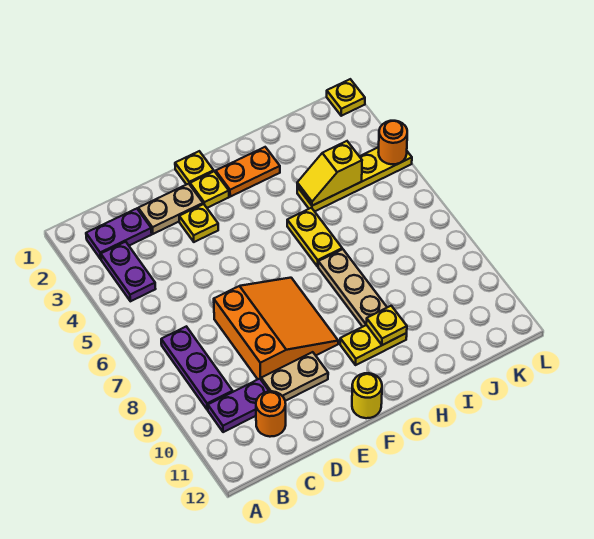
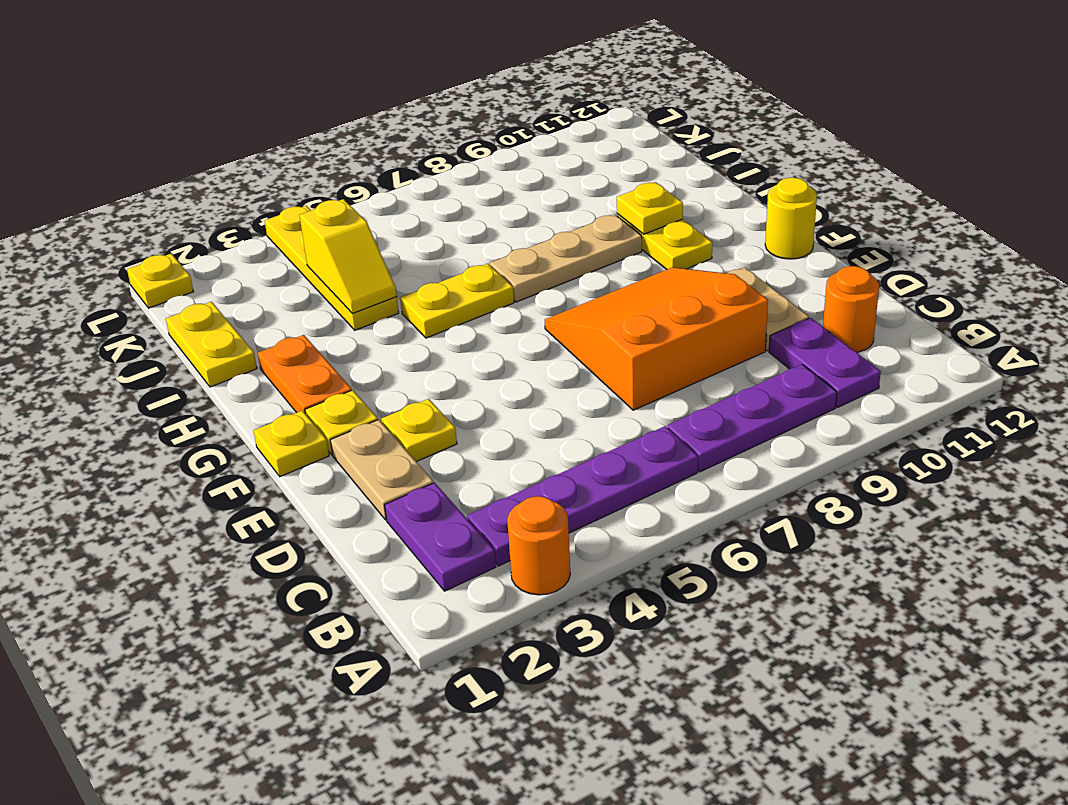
purple 1x2 plate [101,242,155,301] -> purple 1x4 plate [467,426,698,566]
none -> yellow 1x2 plate [166,302,257,387]
orange 1x1 round brick [379,121,407,164] -> orange 1x1 round brick moved to [507,496,570,595]

